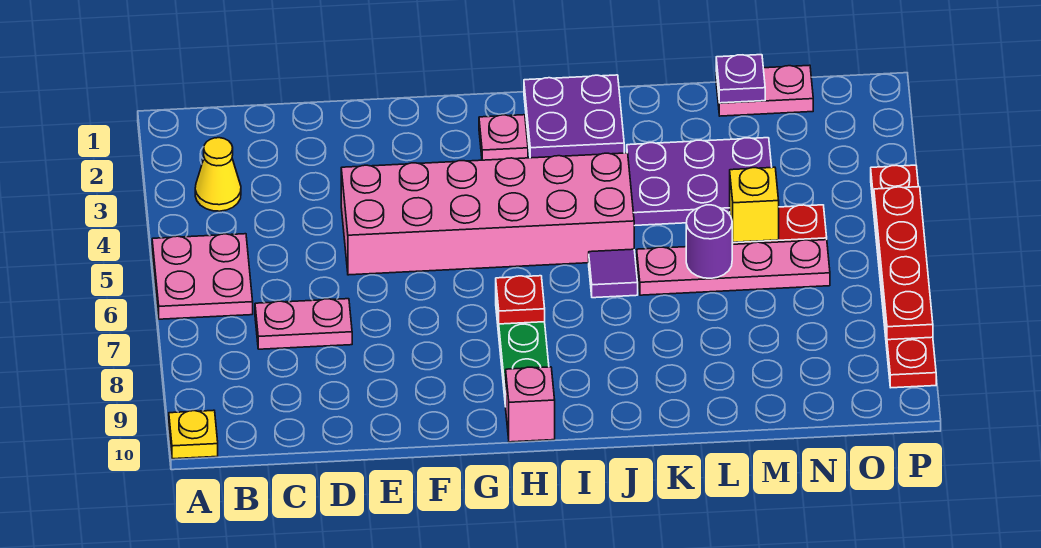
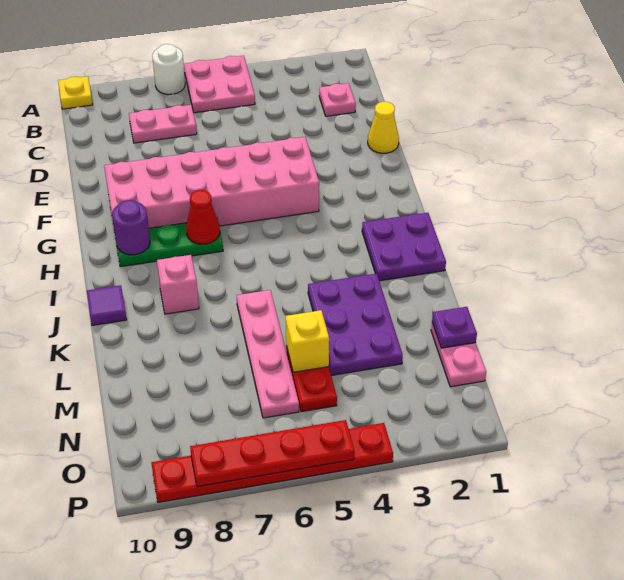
none -> white 1x1 round brick [152,44,185,94]
yellow 1x1 cone [195,138,241,211] -> yellow 1x1 cone moved to [368,102,399,153]
pink 1x2 plate [255,299,352,349] -> pink 1x2 plate turned to [129,105,197,143]
pink 2x6 brick [341,153,634,275] -> pink 2x6 brick turned to [104,137,319,228]
pink 1x1 plate [479,115,528,160] -> pink 1x1 plate moved to [319,83,356,116]
red 1x1 plate [496,276,545,324] -> red 1x1 cone [186,190,220,244]
pink 1x1 brick [505,367,555,442] -> pink 1x1 brick moved to [157,255,199,314]
purple 1x1 tile [589,249,638,298] -> purple 1x1 tile moved to [87,285,127,326]
purple 1x1 round brick [686,205,732,278] -> purple 1x1 round brick moved to [112,200,150,255]

